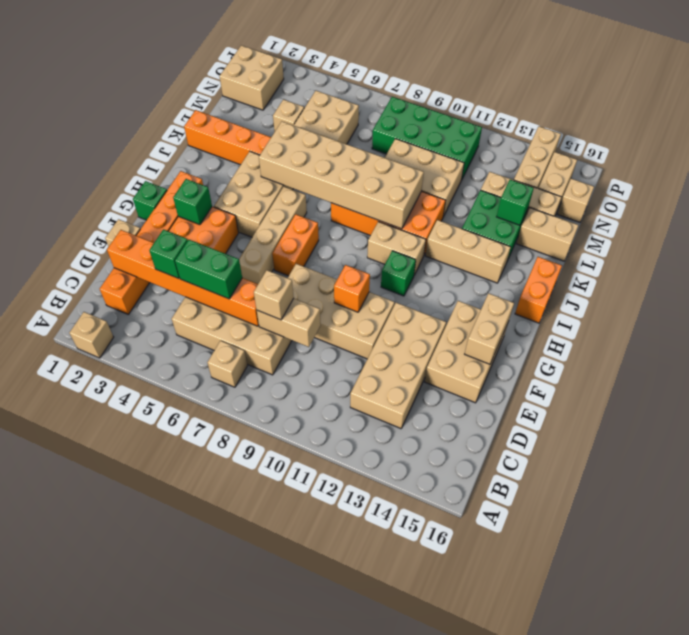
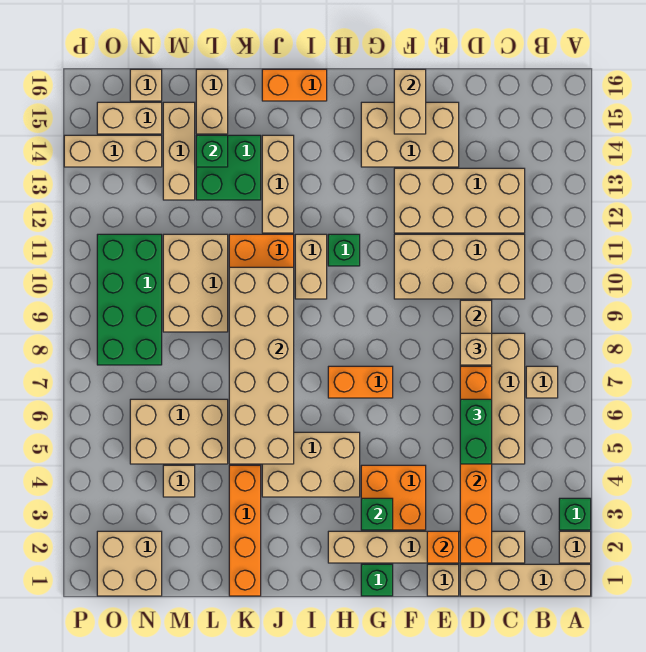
orange 1x6 brick [100,171,203,314] -> tan 1x6 brick [328,531,525,563]
green 1x1 brick [149,230,188,279] -> green 1x1 brick moved to [559,498,591,530]
tan 2x4 brick [288,264,395,359] -> tan 2x4 brick turned to [394,234,525,299]
tan 1x4 brick [239,187,307,284] -> tan 1x4 brick moved to [460,564,591,596]
orange 1x1 brick [334,265,370,312] -> orange 1x1 brick moved to [427,531,459,563]
tan 1x2 brick [465,293,514,364] -> tan 1x2 brick turned to [394,69,426,134]

